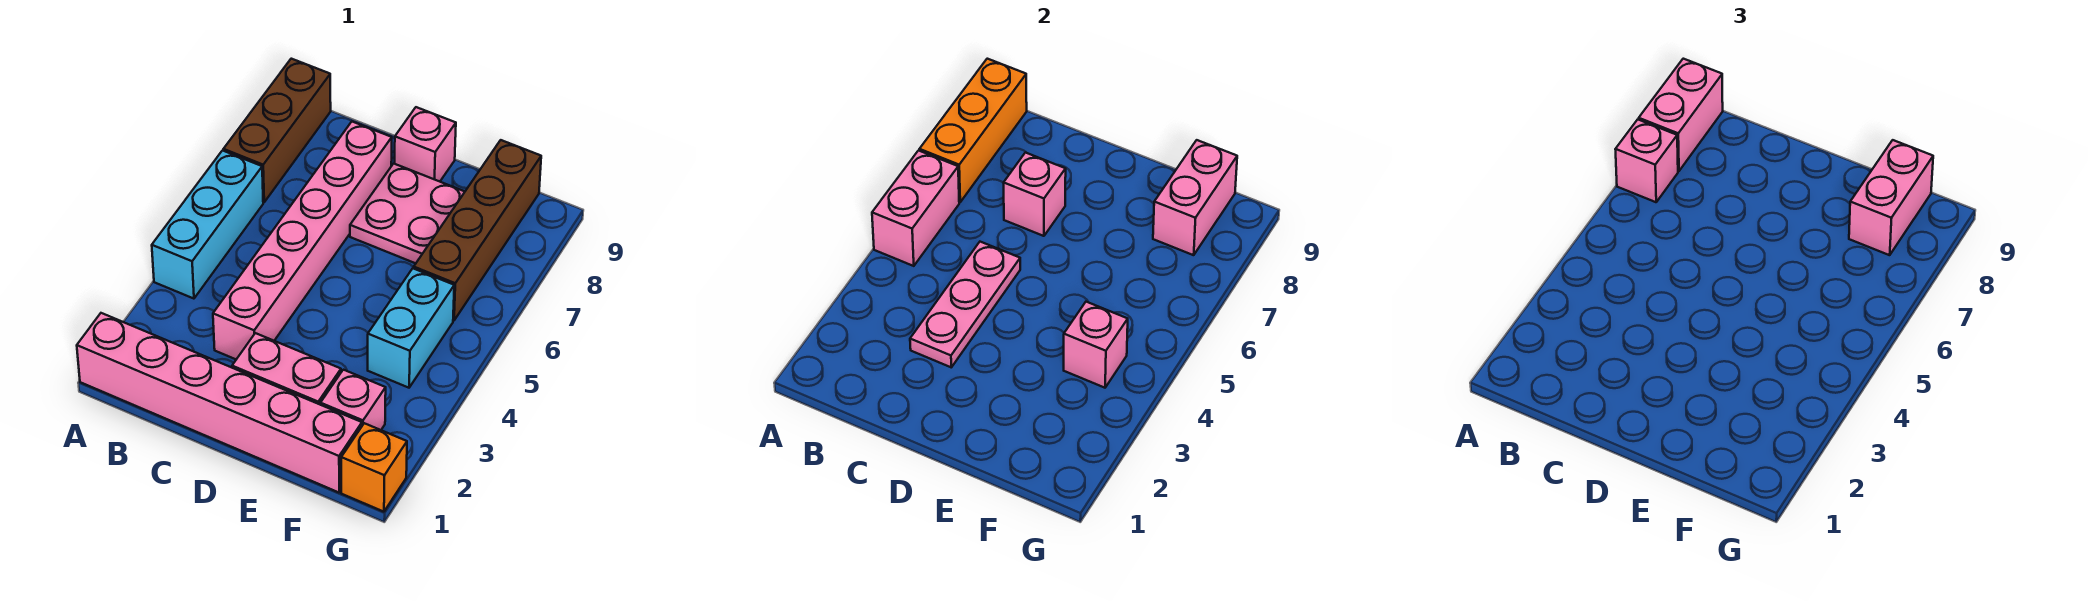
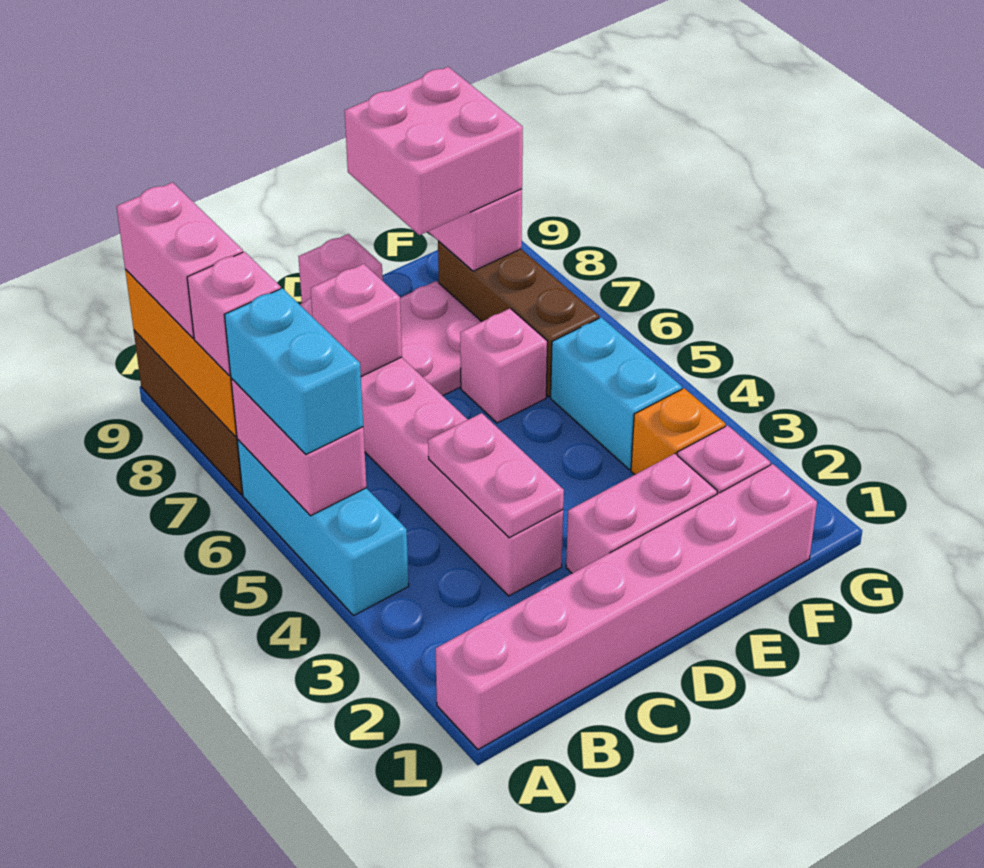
none -> cyan 1x2 brick [225,288,363,454]
pink 1x3 plate [910,242,1020,367] -> pink 1x2 plate [428,413,564,538]
pink 1x1 brick [1064,302,1128,388] -> pink 1x1 brick moved to [460,308,548,423]
brown 1x4 brick [414,140,541,320] -> brown 1x3 brick [438,241,599,397]
pink 1x2 brick [1849,140,1933,255] -> pink 2x2 brick [345,67,523,235]
orange 1x1 brick [341,423,407,512] -> orange 1x1 brick moved to [631,388,725,475]

